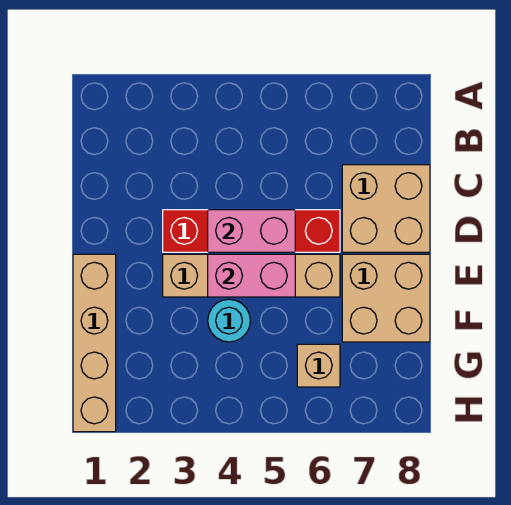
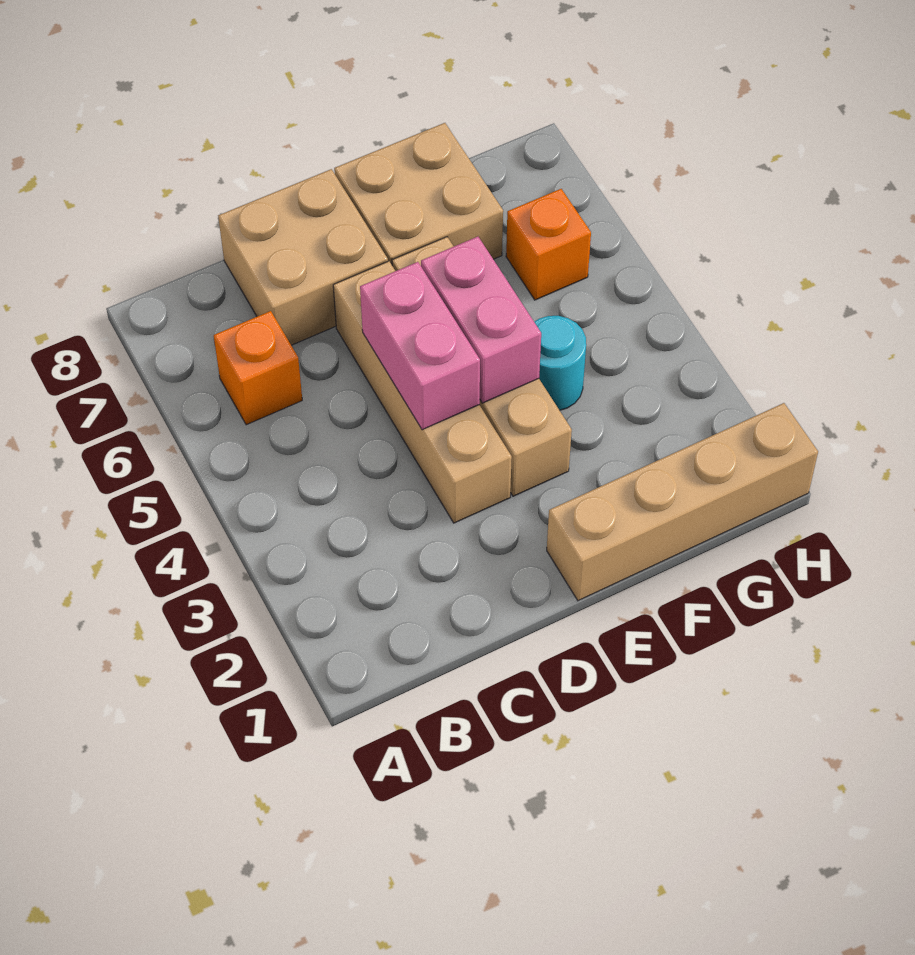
none -> orange 1x1 brick [214,311,302,425]
red 1x4 brick [163,210,340,252] -> tan 1x4 brick [333,261,512,523]
tan 1x1 brick [297,344,340,387] -> orange 1x1 brick [506,189,591,300]

